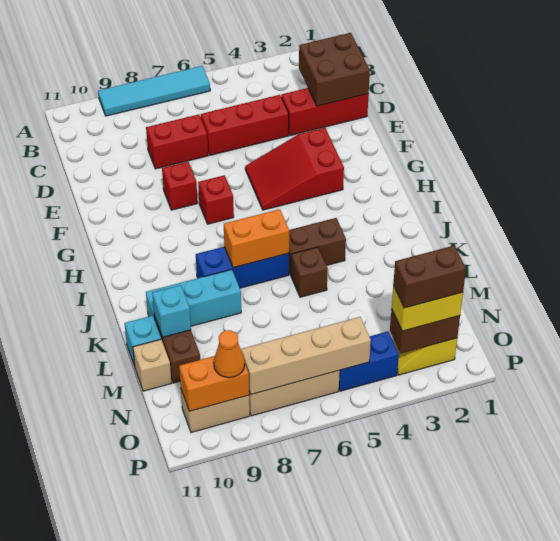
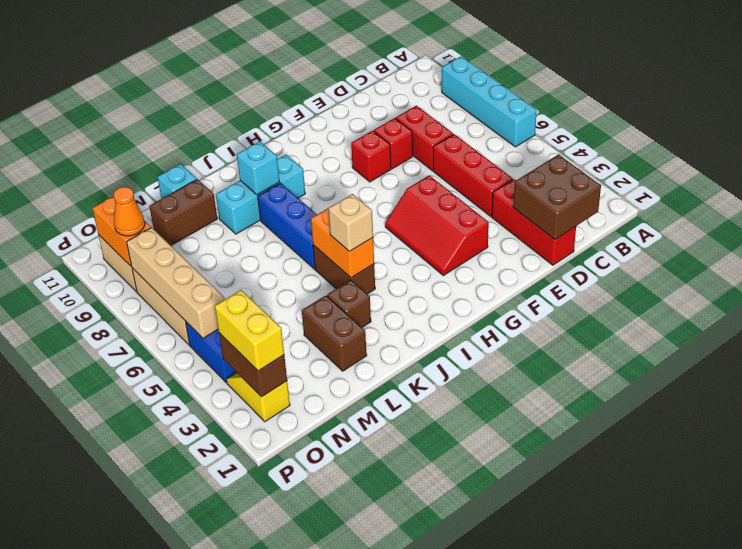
cyan 1x4 tile [98,66,210,116] -> cyan 1x4 brick [442,56,537,147]
red 2x3 slope [245,128,344,210] -> red 2x3 slope turned to [385,175,489,276]
red 1x1 brick [198,175,234,224] -> red 1x1 brick moved to [374,118,413,169]
orange 1x2 brick [224,209,289,268] -> orange 1x2 brick moved to [311,209,374,278]
brown 1x1 brick [291,247,328,297] -> brown 1x1 brick moved to [327,280,371,327]
cyan 1x3 brick [146,270,241,326] -> cyan 1x3 brick turned to [216,155,305,234]
cyan 1x1 brick [152,285,191,337] -> cyan 1x1 brick moved to [237,141,280,195]
tan 1x1 brick [133,339,171,391] -> tan 1x1 brick moved to [328,194,373,252]
brown 1x2 brick [393,246,466,308] -> brown 1x2 brick moved to [302,295,367,371]

